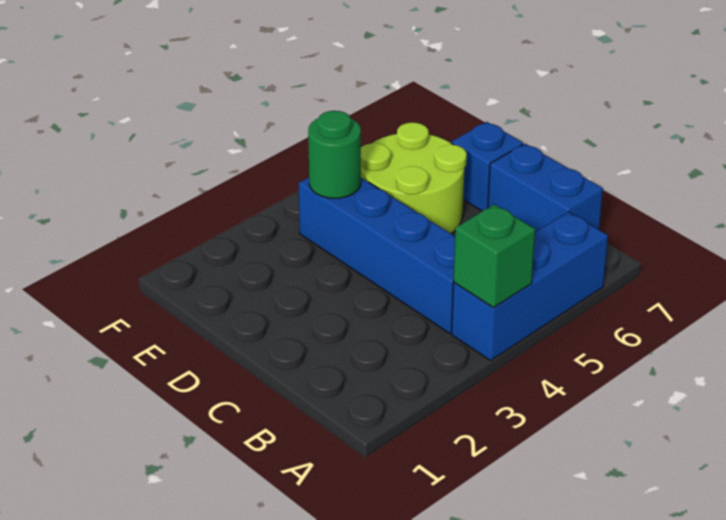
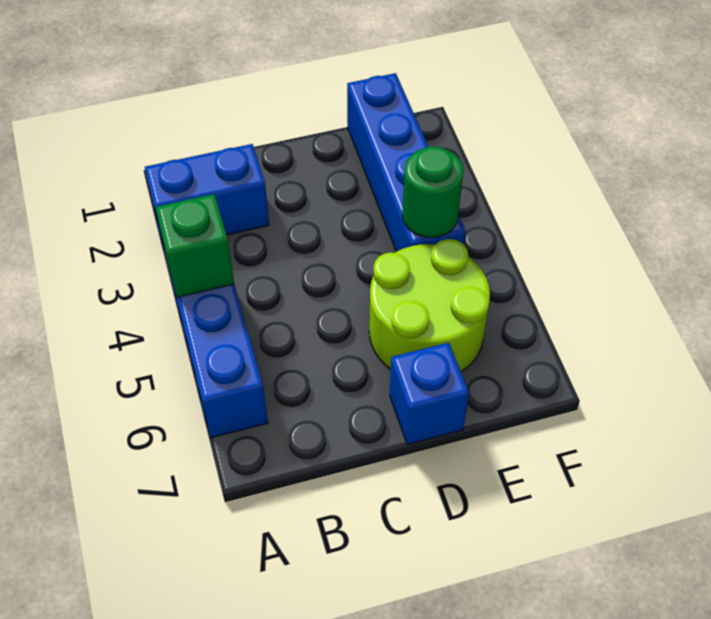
blue 1x4 brick [299,178,455,333] -> blue 1x4 brick turned to [347,73,466,252]
blue 1x2 brick [488,144,603,232] -> blue 1x2 brick moved to [145,144,269,249]

